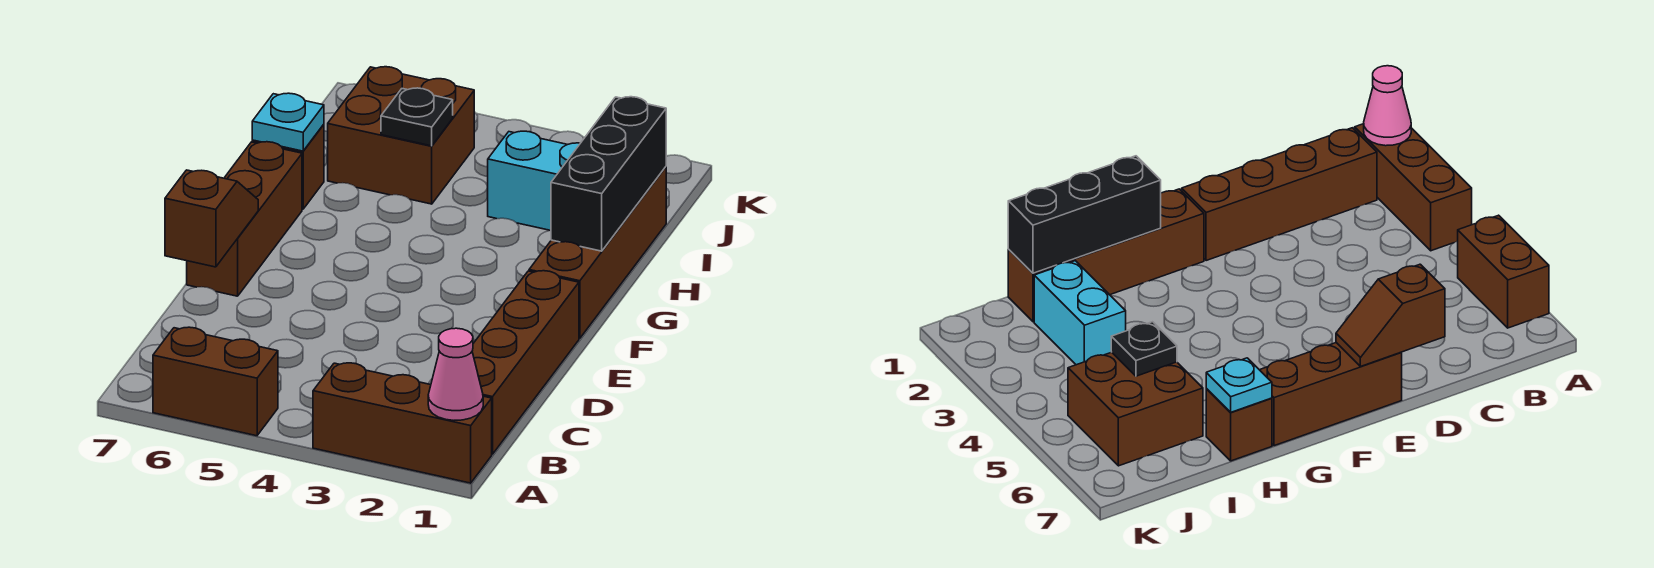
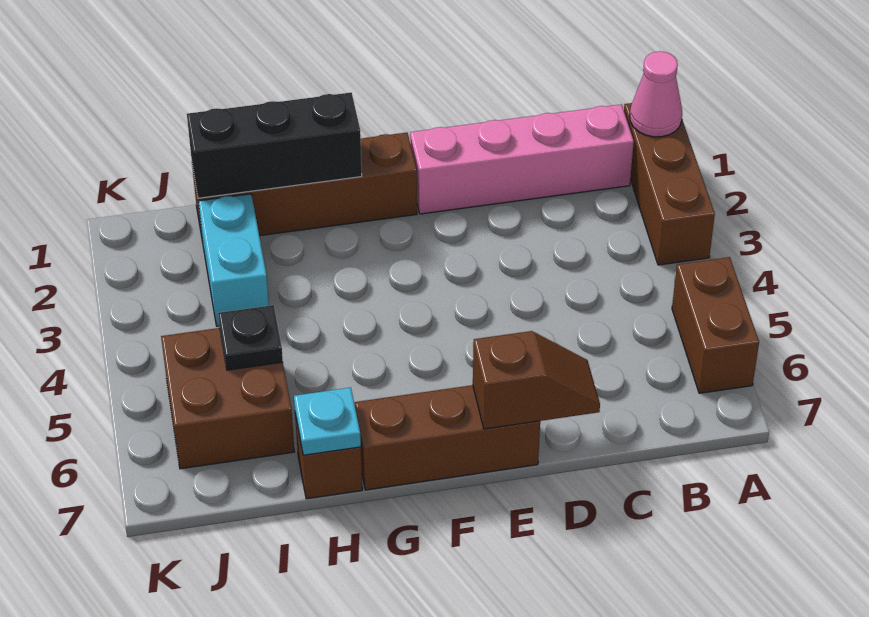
brown 1x4 brick [472,271,579,454] -> pink 1x4 brick [410,104,634,214]
brown 1x2 slope [165,170,258,267] -> brown 1x2 slope turned to [473,331,600,429]

